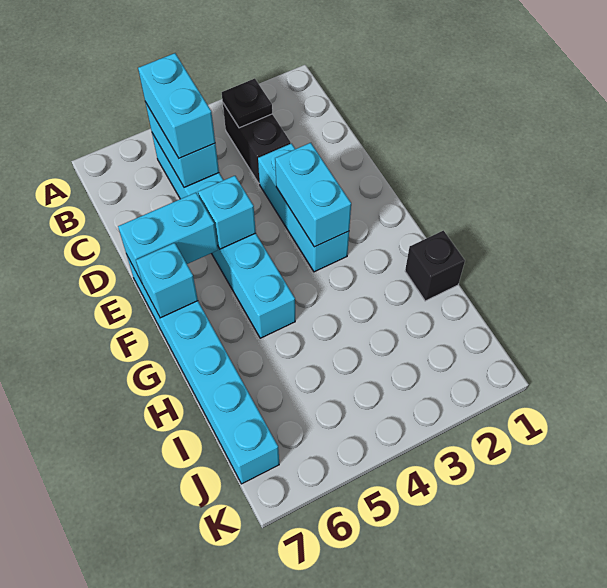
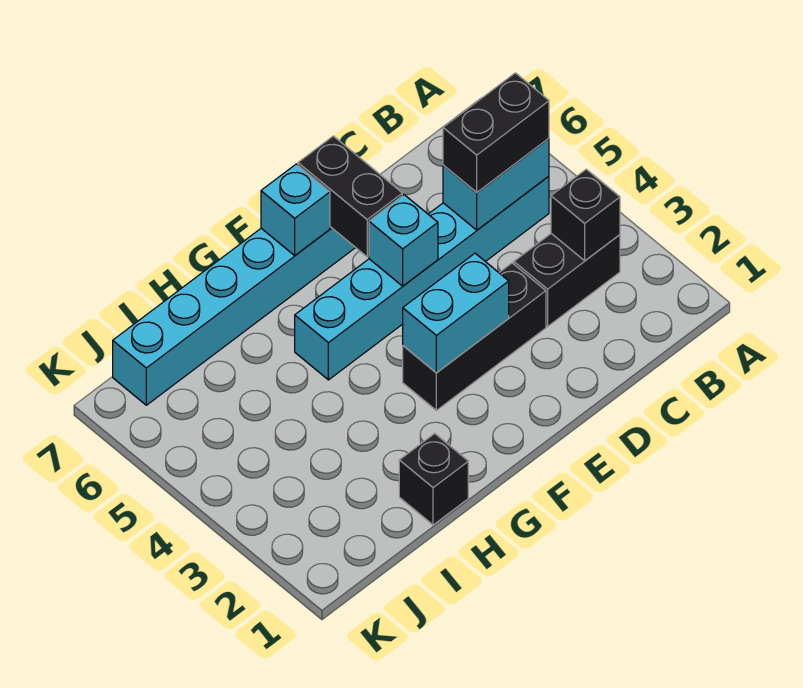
black 1x1 plate [222,79,272,128] -> black 1x1 brick [551,169,620,261]
cyan 1x2 brick [138,53,215,158] -> black 1x2 brick [443,73,549,192]
cyan 1x3 brick [258,143,349,272] -> black 1x3 brick [403,263,546,410]
cyan 1x2 brick [118,193,218,283] -> black 1x2 brick [298,136,402,257]

